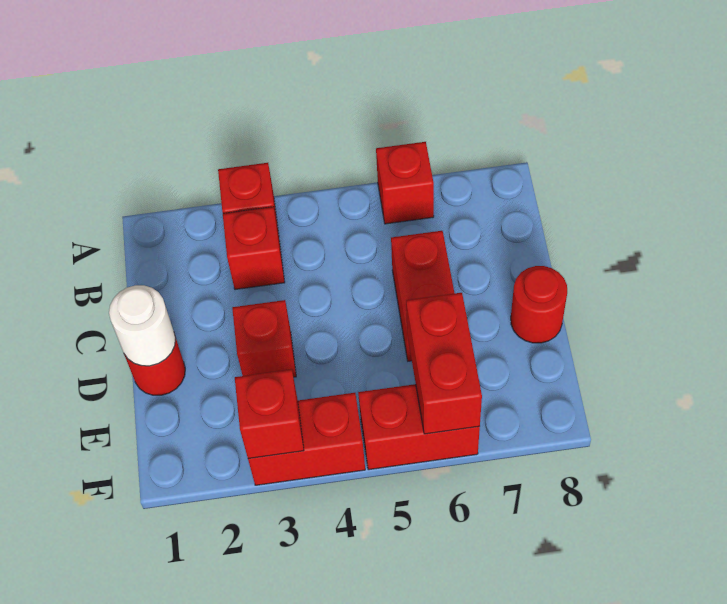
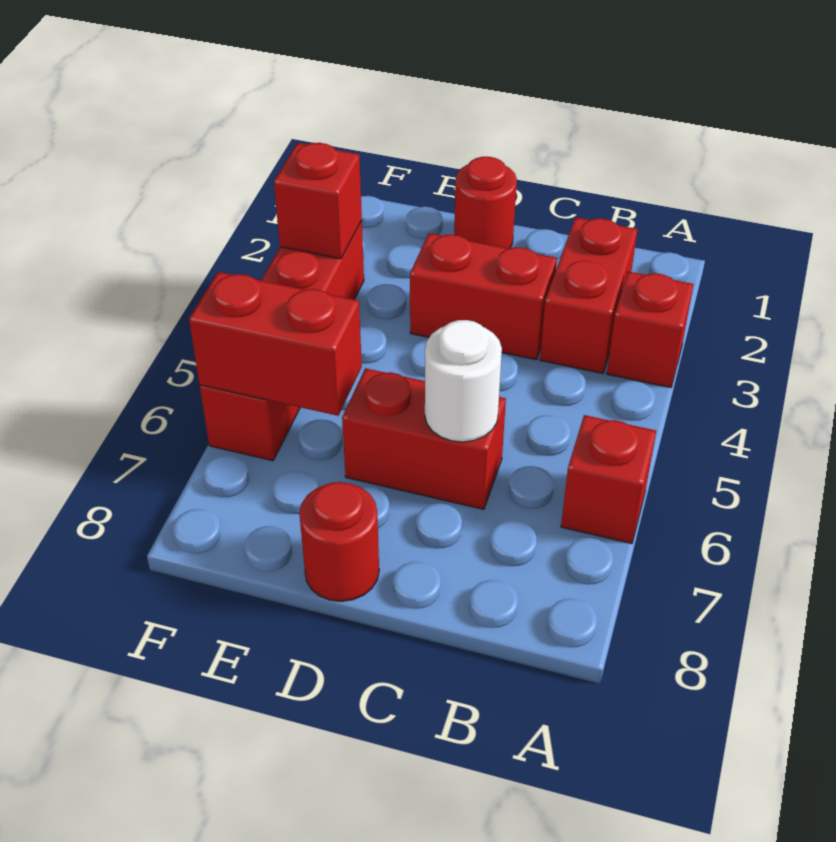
red 1x1 brick [223,207,285,290] -> red 1x2 brick [540,217,637,373]
white 1x1 round brick [109,285,176,366] -> white 1x1 round brick moved to [425,320,502,442]
red 1x1 brick [232,300,296,377] -> red 1x2 brick [410,233,557,360]

